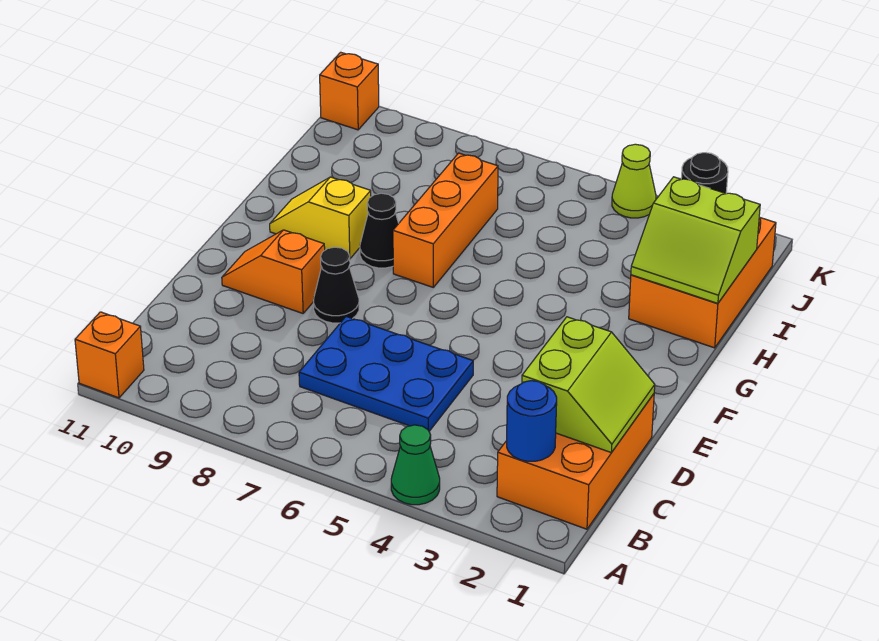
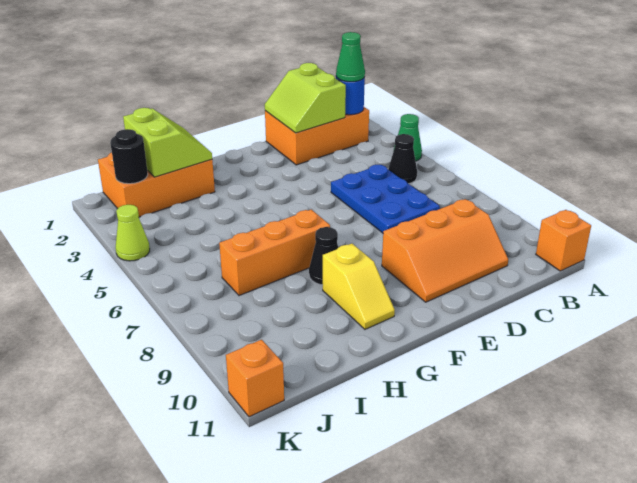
none -> green 1x1 cone [336,32,365,82]
lime 2x2 slope [522,317,655,453] -> lime 2x2 slope turned to [265,63,346,133]
black 1x1 cone [314,247,359,323] -> black 1x1 cone moved to [388,134,417,184]
orange 1x2 slope [222,230,325,313] -> orange 2x3 slope [382,199,508,302]

